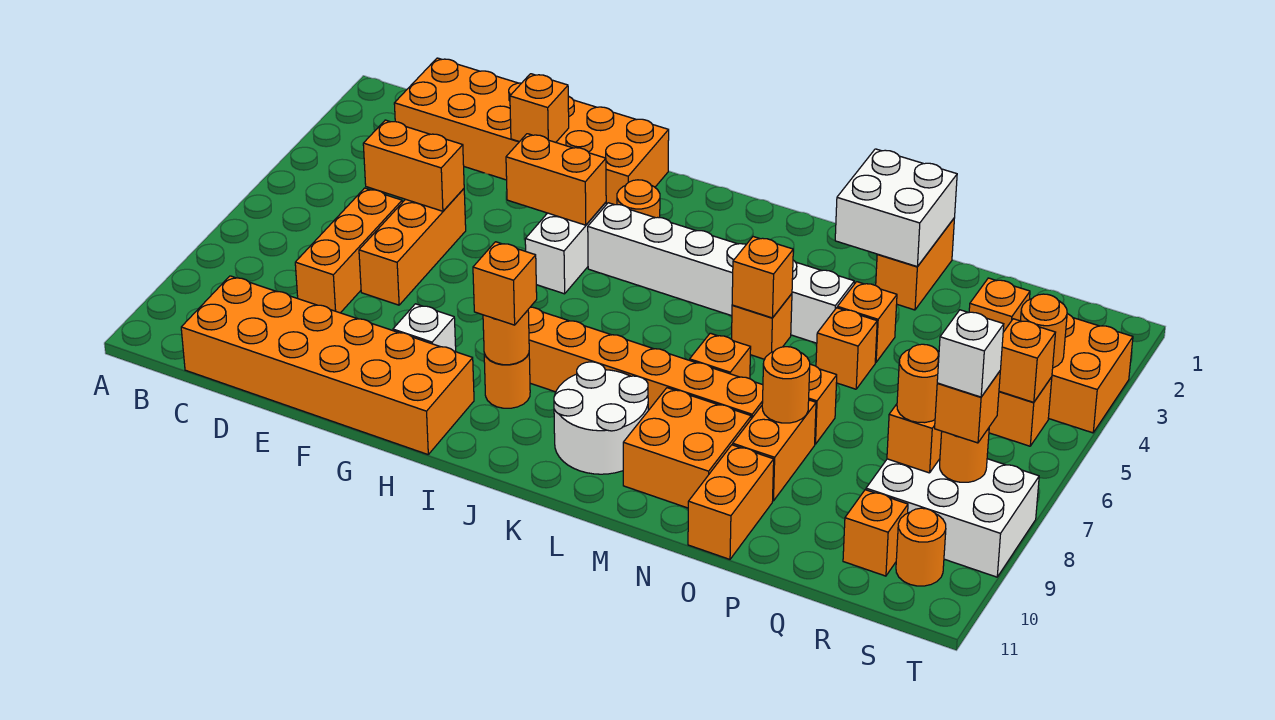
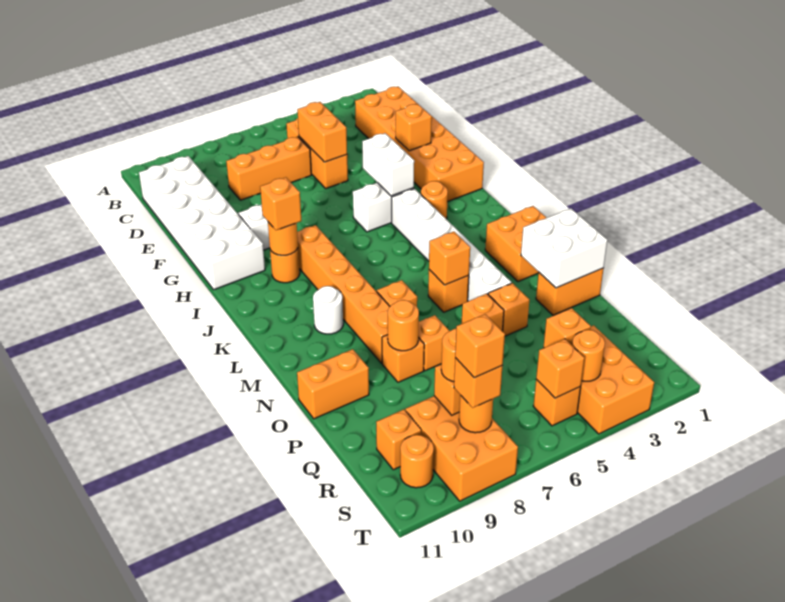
orange 2x6 brick [181,276,474,454] -> white 2x6 brick [139,156,265,289]
orange 1x3 brick [359,189,466,305] -> orange 1x3 brick turned to [286,118,348,188]
orange 1x2 brick [506,134,606,225] -> white 1x2 brick [362,133,414,196]
white 2x2 round brick [554,362,648,474] -> white 1x1 round brick [313,286,343,334]
orange 2x2 brick [623,388,751,508] -> orange 2x2 brick moved to [485,206,546,281]
orange 1x2 brick [733,400,816,501] -> orange 1x1 brick [382,335,424,382]
white 2x3 brick [866,459,1039,577] -> orange 2x3 brick [405,396,518,501]
white 1x1 brick [937,310,1004,397] -> orange 1x1 brick [455,314,505,378]

